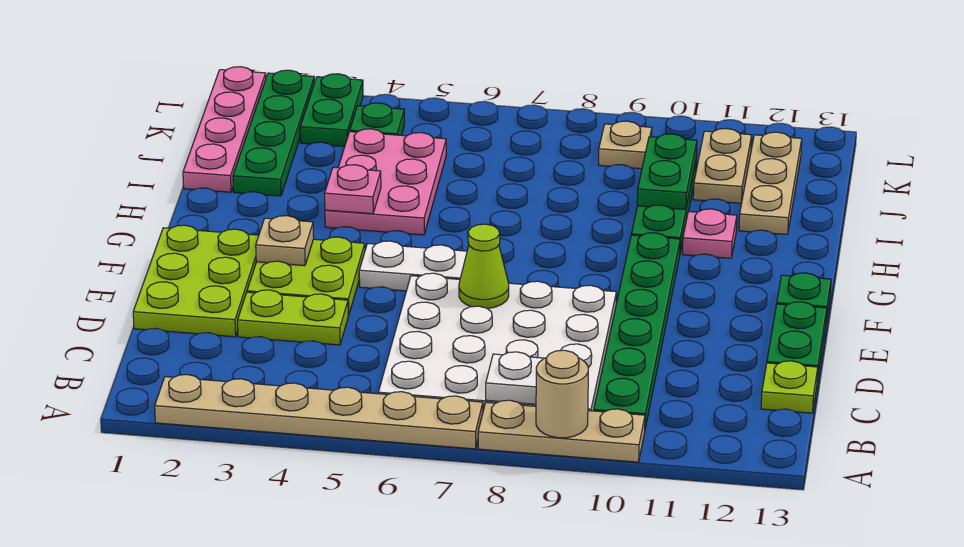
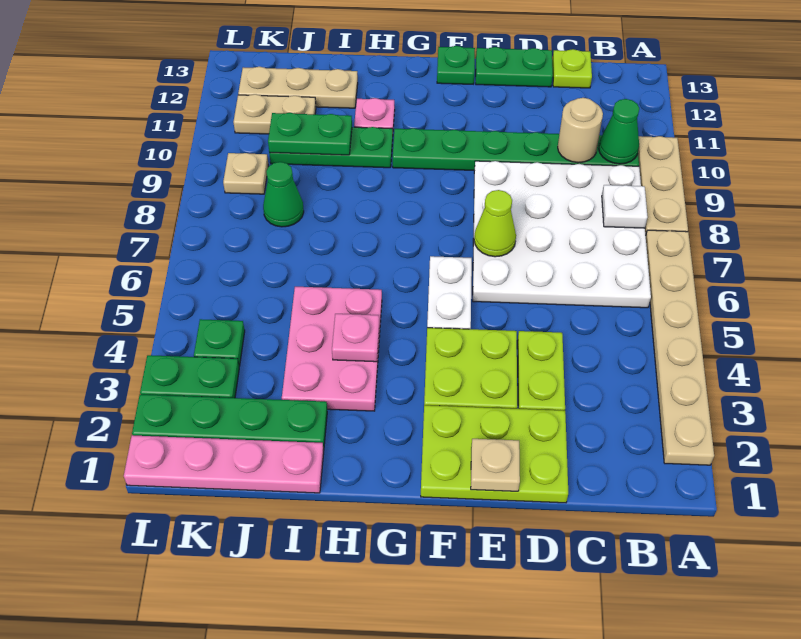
tan 1x1 round brick [536,350,588,438] -> tan 1x1 round brick moved to [558,98,603,163]
none -> green 1x1 cone [599,99,639,164]
tan 1x1 plate [256,216,314,266] -> tan 1x1 plate moved to [471,439,520,491]
pink 2x3 plate [325,129,446,235] -> pink 2x3 plate turned to [282,287,382,411]
none -> green 1x1 cone [263,162,304,227]

